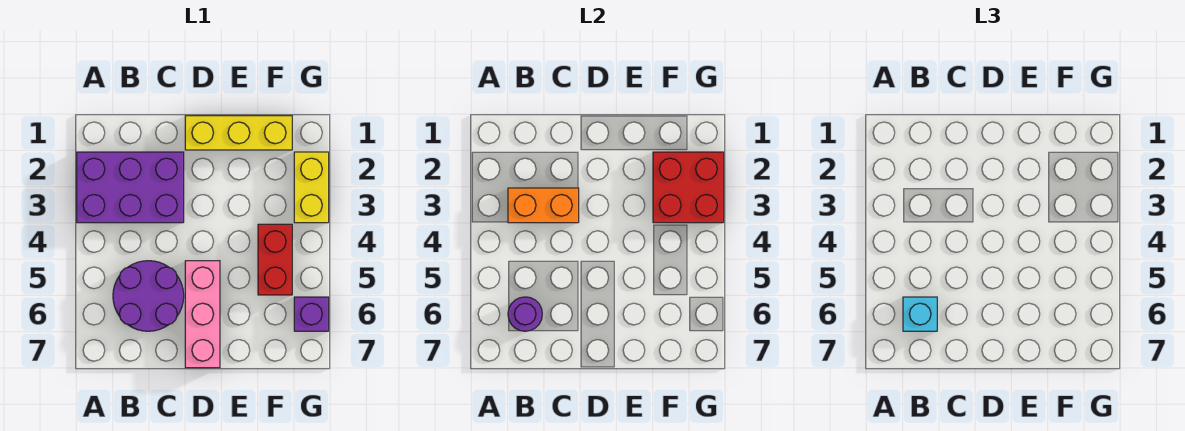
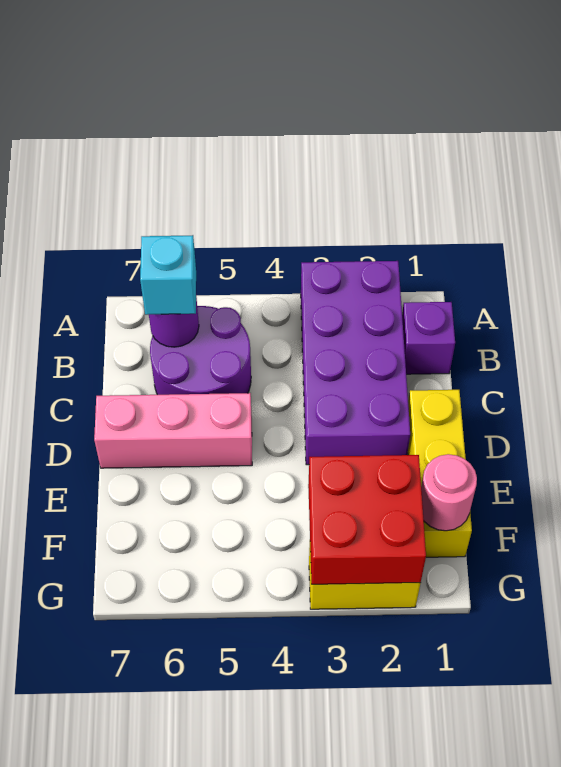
purple 2x3 brick [77,152,184,223] -> purple 2x4 brick [301,261,410,465]
orange 1x2 brick [508,188,579,223] -> none
none -> pink 1x1 round brick [421,454,477,531]
red 1x2 brick [258,224,292,295] -> none
purple 1x1 brick [294,297,329,331] -> purple 1x1 brick moved to [402,302,455,374]

